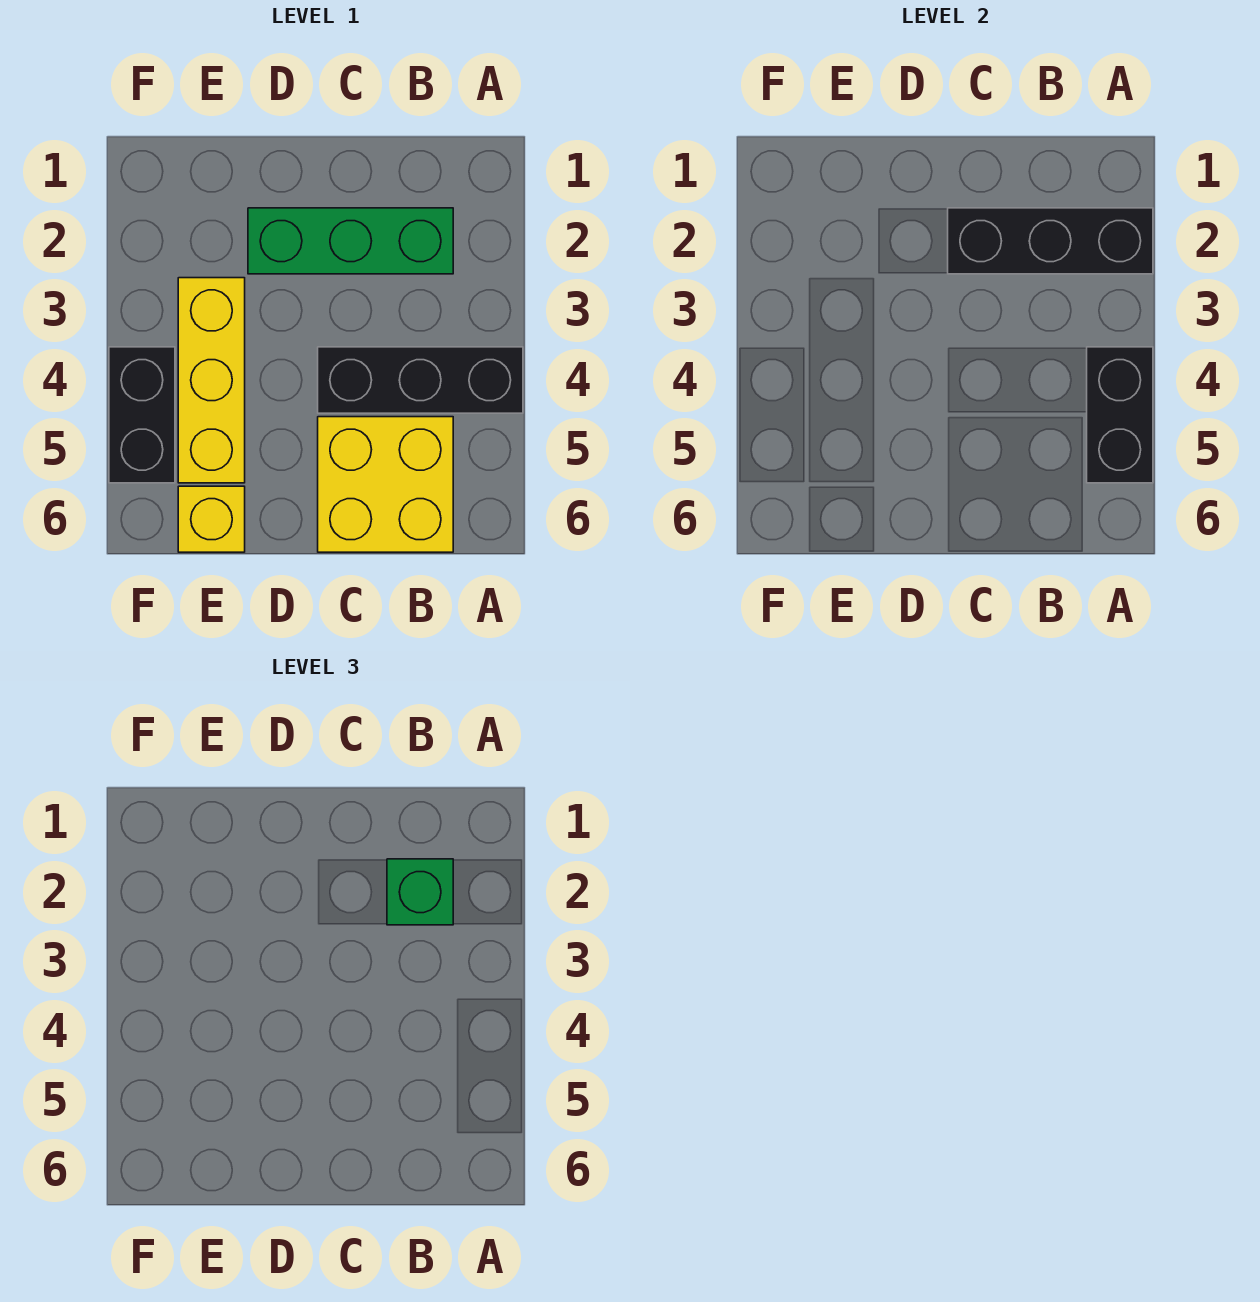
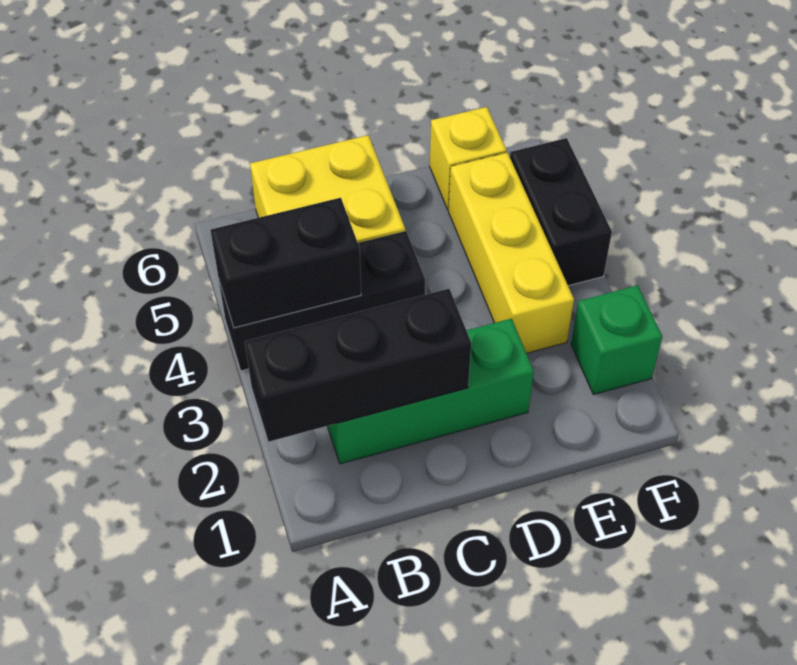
black 1x2 brick [1087,347,1153,483] -> black 1x2 brick turned to [210,198,361,328]
green 1x1 brick [387,859,453,925] -> green 1x1 brick moved to [571,285,662,395]

